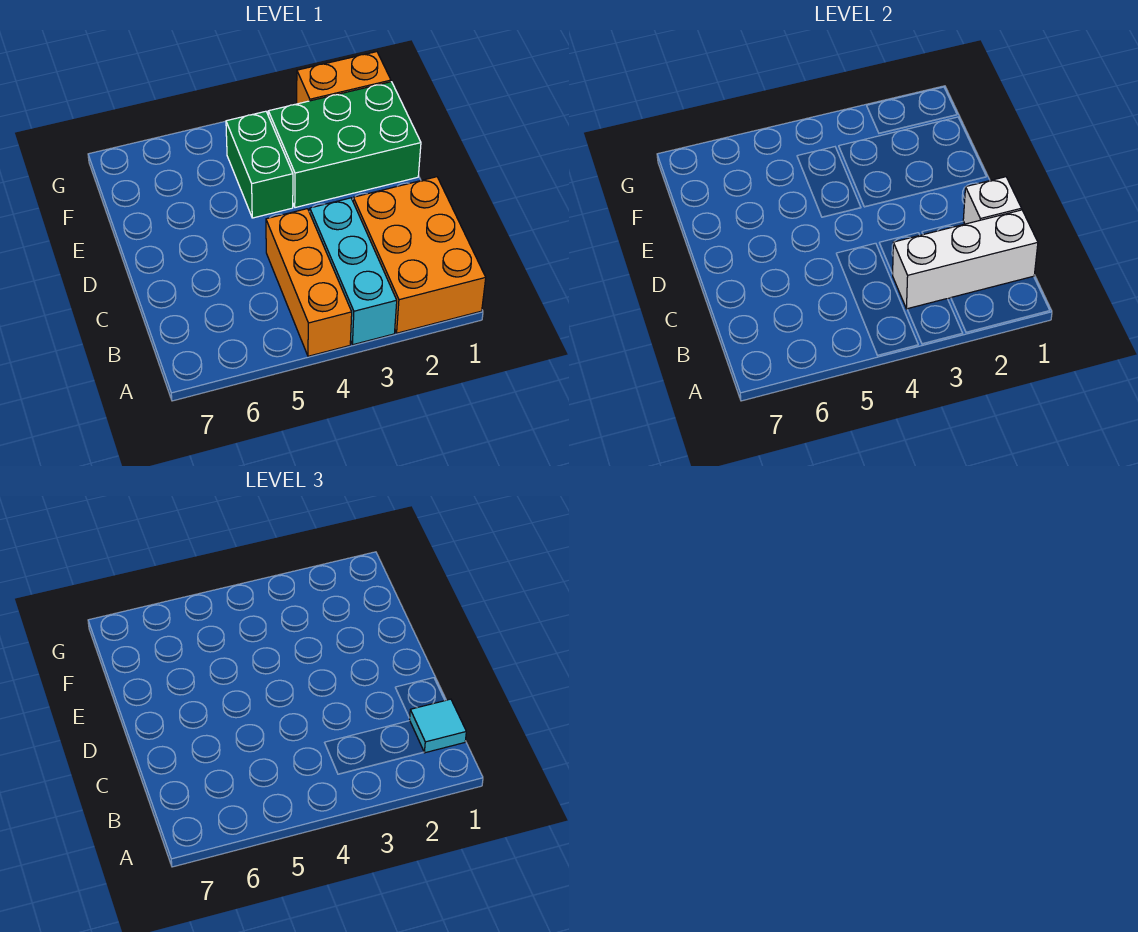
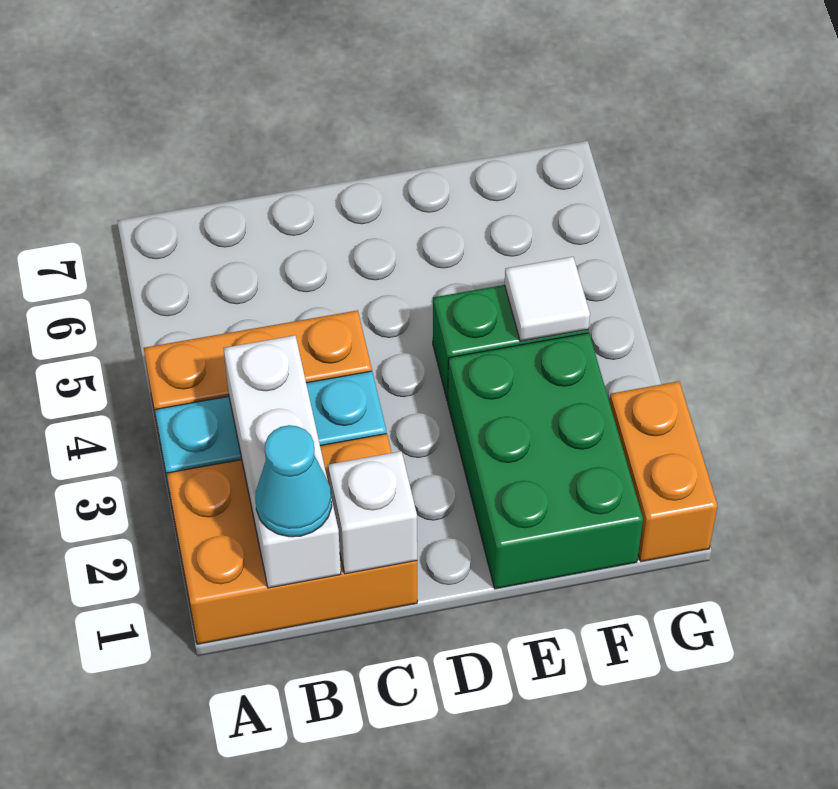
cyan 1x1 tile [410,699,466,753] -> cyan 1x1 cone [256,425,332,537]
none -> white 1x1 tile [505,257,590,341]

